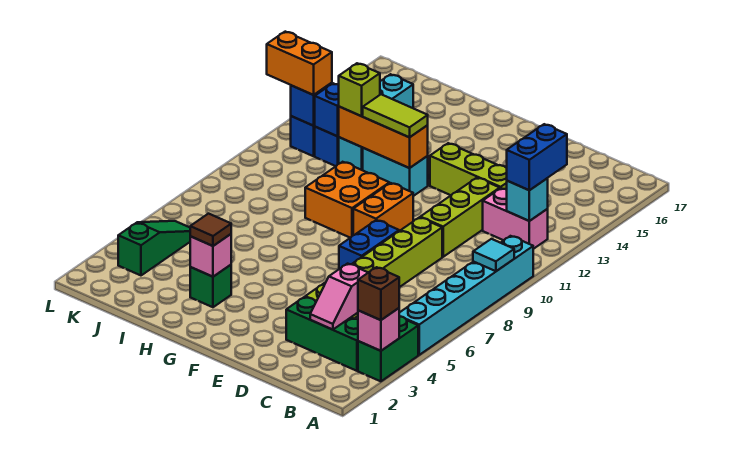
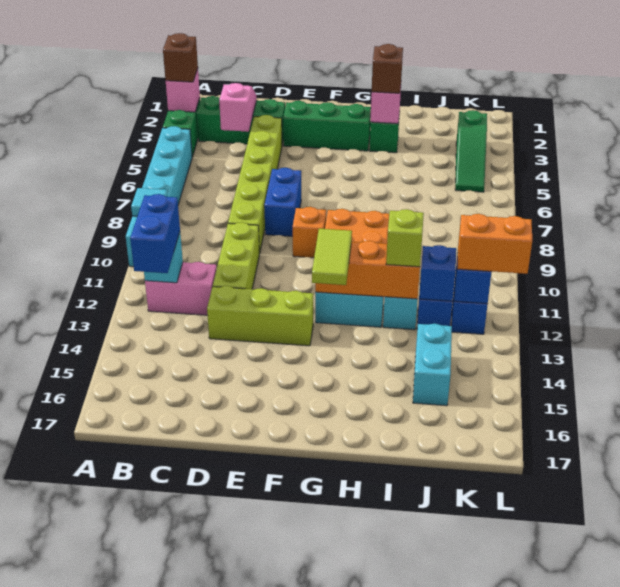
none -> green 1x3 brick [283,101,371,151]
orange 1x2 brick [353,183,413,235] -> orange 1x1 brick [293,207,326,258]
lime 1x2 tile [363,94,428,137] -> lime 1x2 tile turned to [312,229,352,285]
brown 1x1 tile [190,214,231,246] -> brown 1x1 brick [372,44,403,93]

